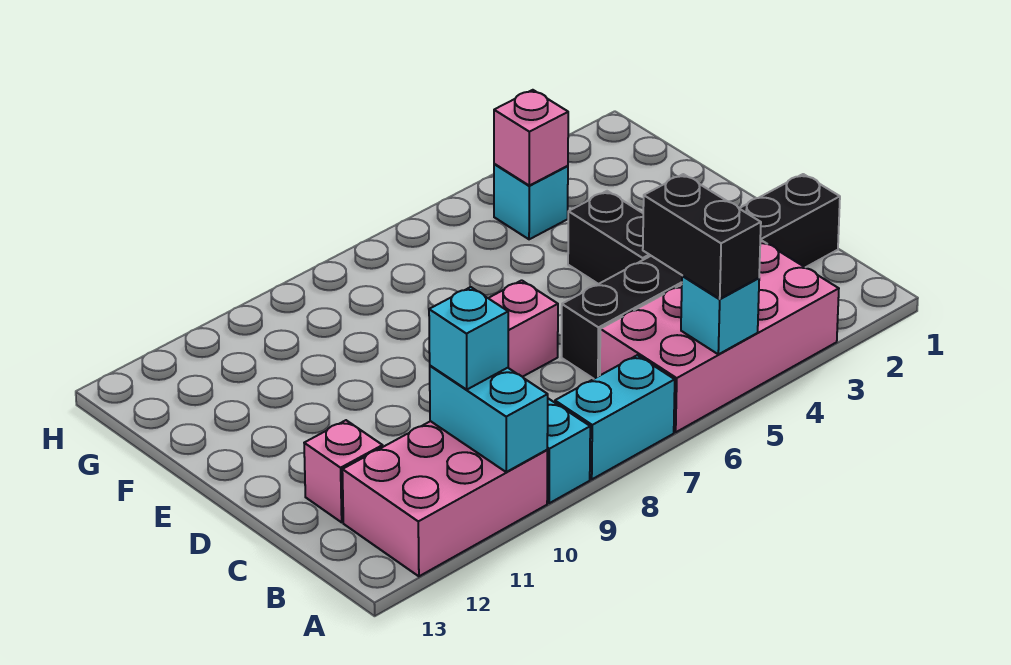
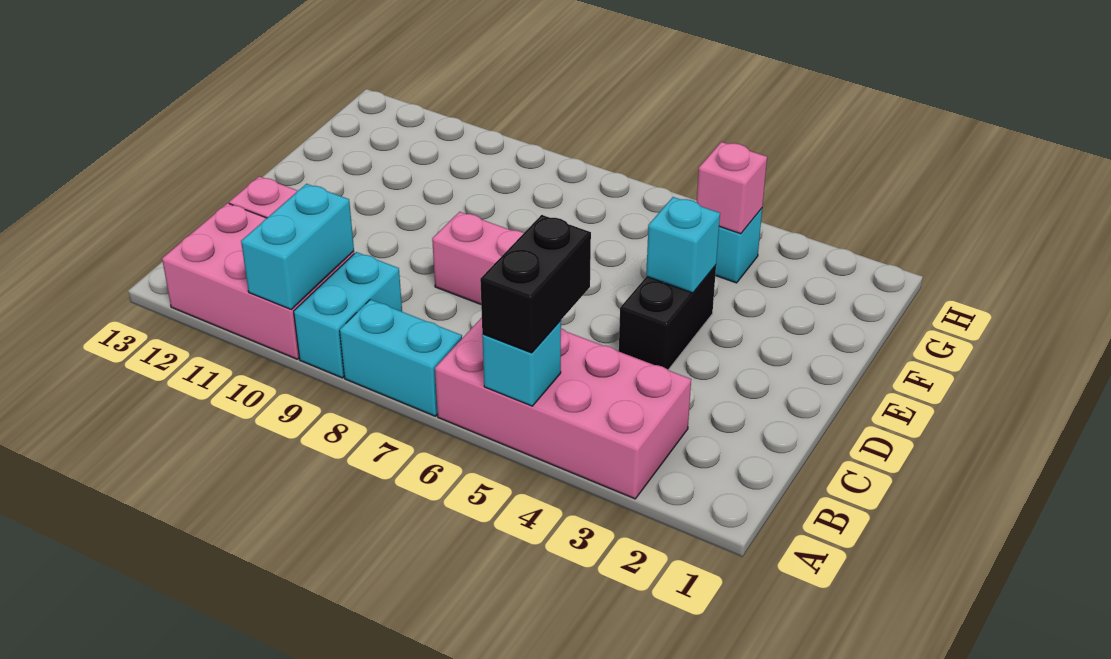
cyan 1x1 brick [429,287,508,389] -> cyan 1x1 brick moved to [646,197,720,293]
black 1x6 brick [561,174,840,379] -> none

